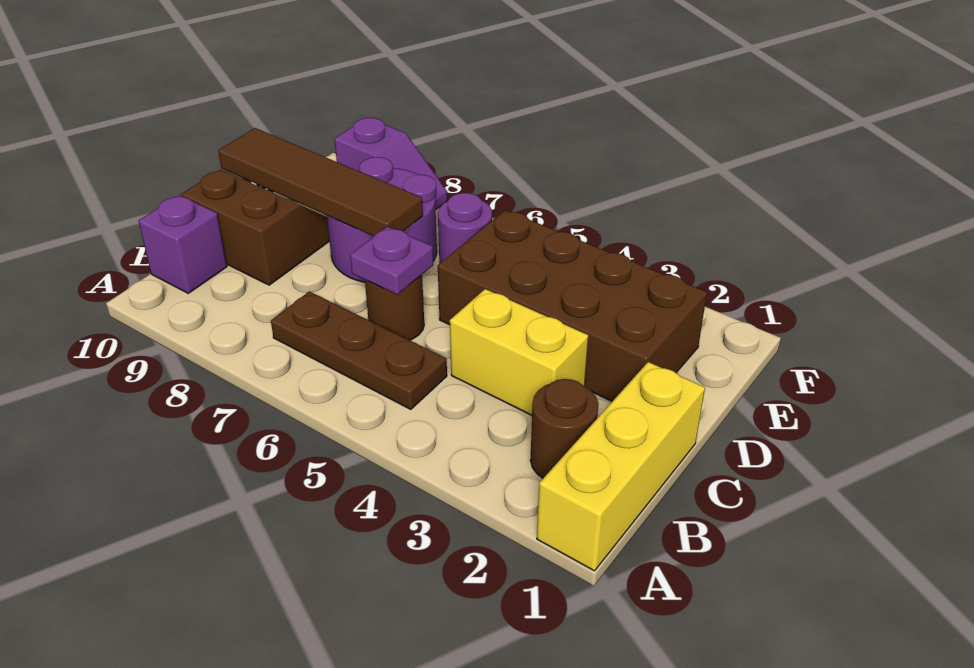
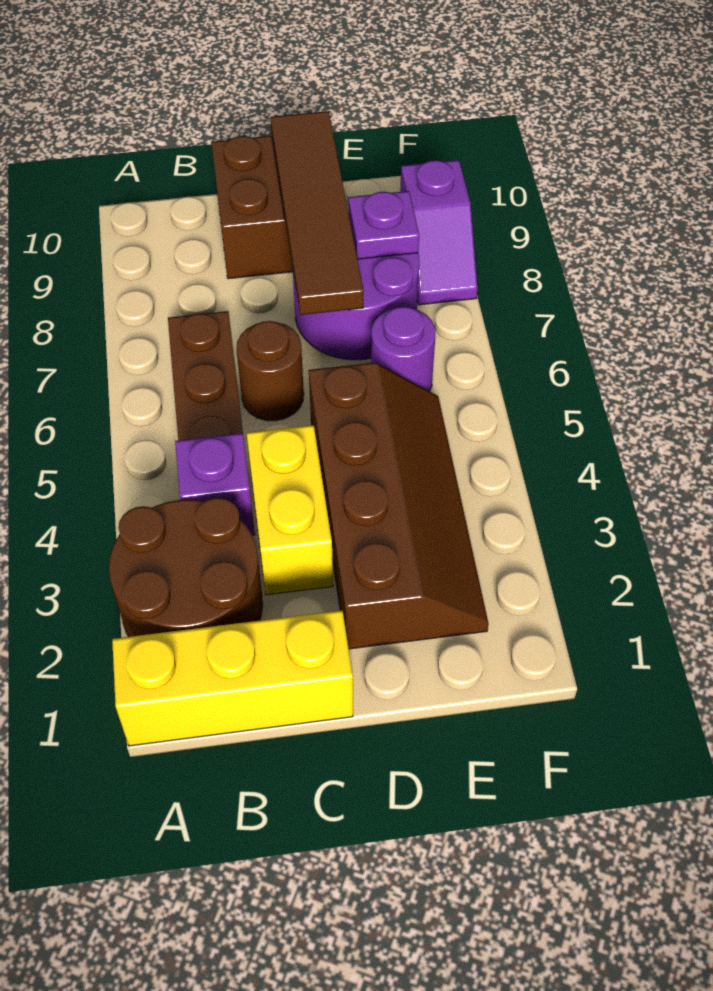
brown 1x1 round brick [530,379,599,478] -> brown 2x2 round brick [109,498,263,637]
purple 1x1 brick [139,195,227,293] -> purple 1x1 brick moved to [175,433,255,536]
purple 1x1 plate [350,226,433,294] -> purple 1x1 plate moved to [349,191,419,259]
brown 2x4 brick [438,210,707,401] -> brown 2x4 slope [309,363,488,649]

